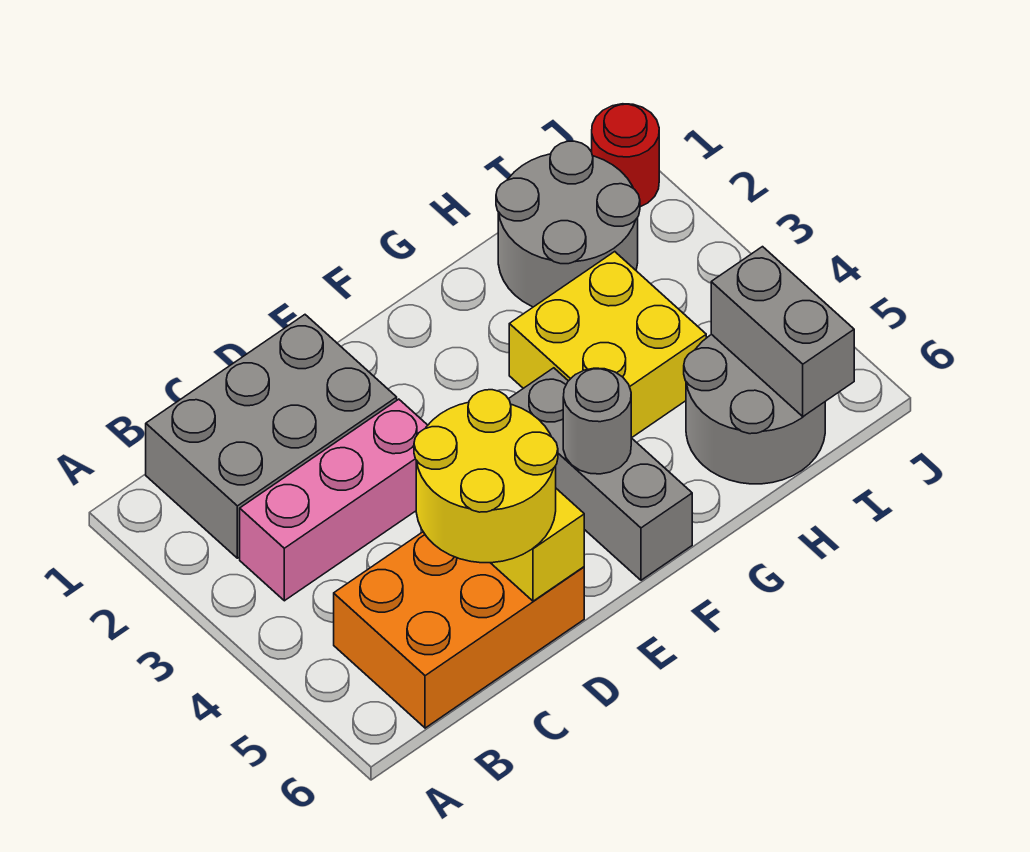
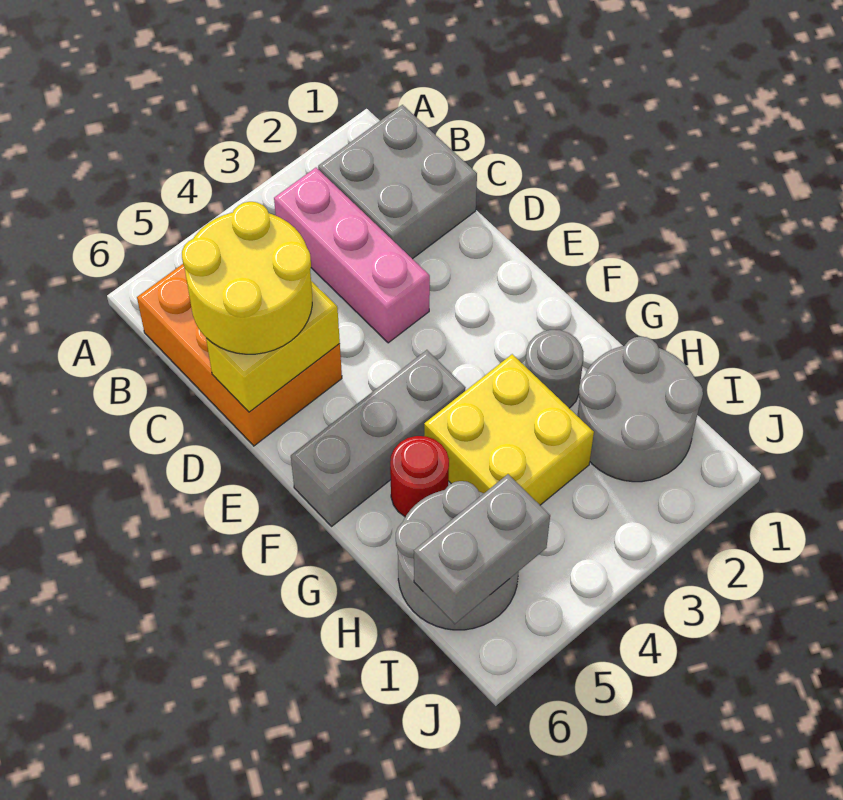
grey 2x3 brick [146,315,397,558] -> grey 2x2 brick [318,105,477,259]
grey 1x1 round brick [563,368,631,474] -> grey 1x1 round brick moved to [525,330,583,408]
red 1x1 round brick [592,104,659,207] -> red 1x1 round brick moved to [390,436,449,517]

